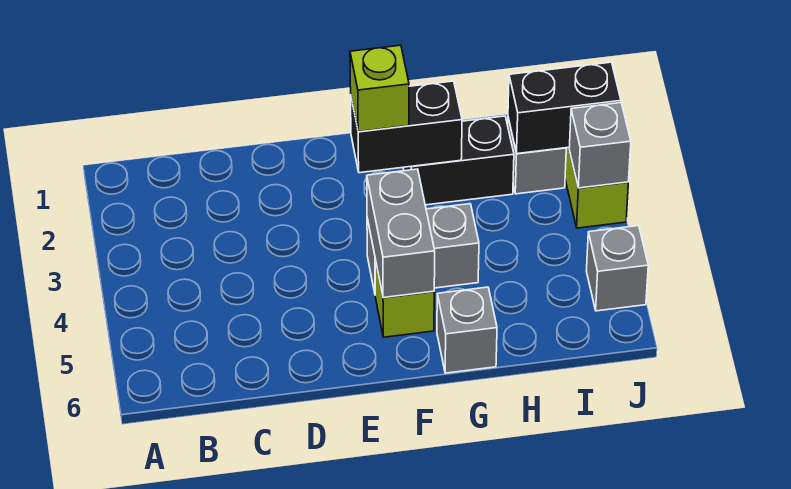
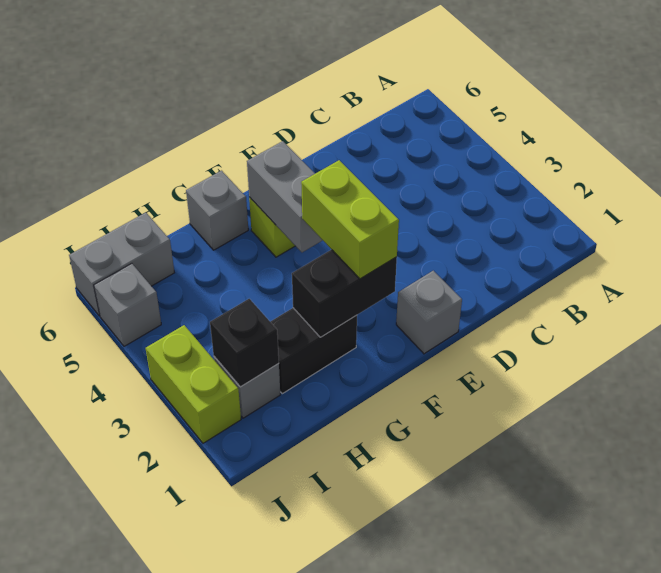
lime 1x1 brick [350,45,409,132] -> lime 1x2 brick [301,160,399,279]
grey 1x2 brick [367,204,479,293] -> grey 1x2 brick moved to [69,213,174,316]
black 1x2 brick [508,62,621,154] -> black 1x1 brick [210,299,279,387]
grey 1x1 brick [569,103,631,188] -> grey 1x1 brick moved to [396,271,462,354]

